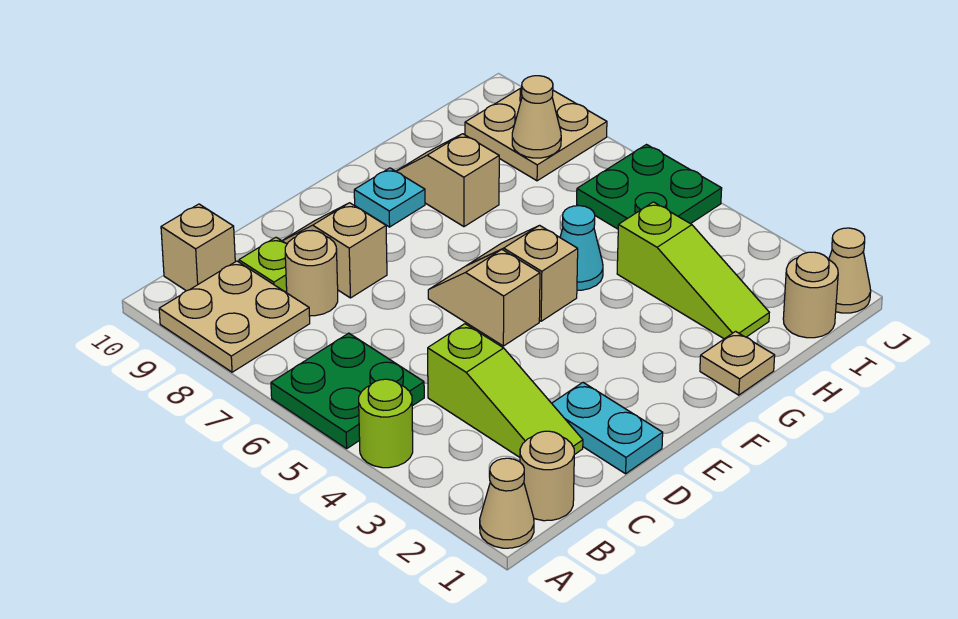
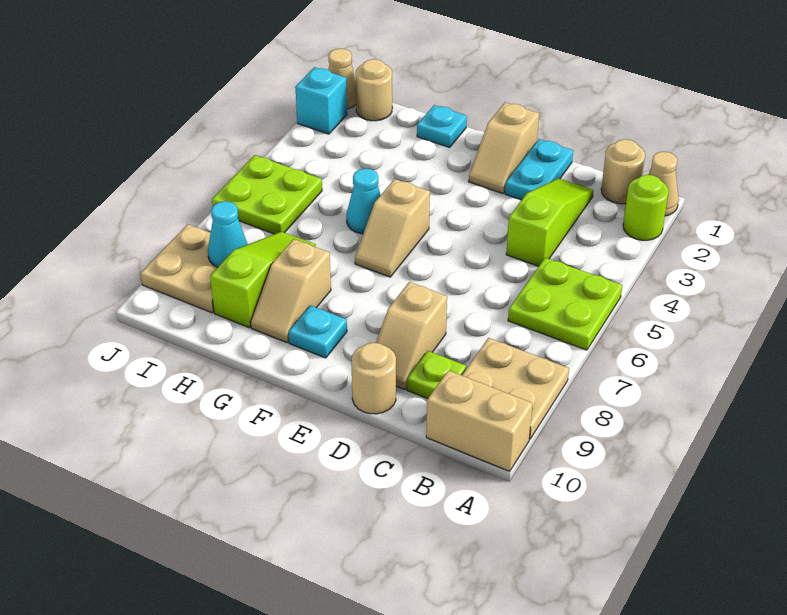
lime 1x1 round brick [359,379,413,468] -> lime 1x1 round brick moved to [623,175,668,240]
green 2x2 plate [271,333,424,449] -> lime 2x2 plate [508,258,622,350]
tan 1x1 brick [161,204,235,291] -> tan 1x2 brick [426,370,533,471]
tan 1x1 round brick [285,231,338,316] -> tan 1x1 round brick moved to [351,343,396,414]
tan 1x2 slope [428,249,540,346] -> tan 1x2 slope moved to [469,102,539,194]
tan 1x1 plate [700,331,775,395] -> cyan 1x1 plate [417,105,467,147]
lime 1x3 slope [617,202,769,339] -> lime 1x3 slope moved to [210,232,316,328]
green 2x2 plate [577,145,722,229] -> lime 2x2 plate [212,155,322,234]
tan 1x1 cone [512,76,561,158] -> cyan 1x1 cone [208,201,248,267]
none -> cyan 1x1 brick [295,67,347,134]

